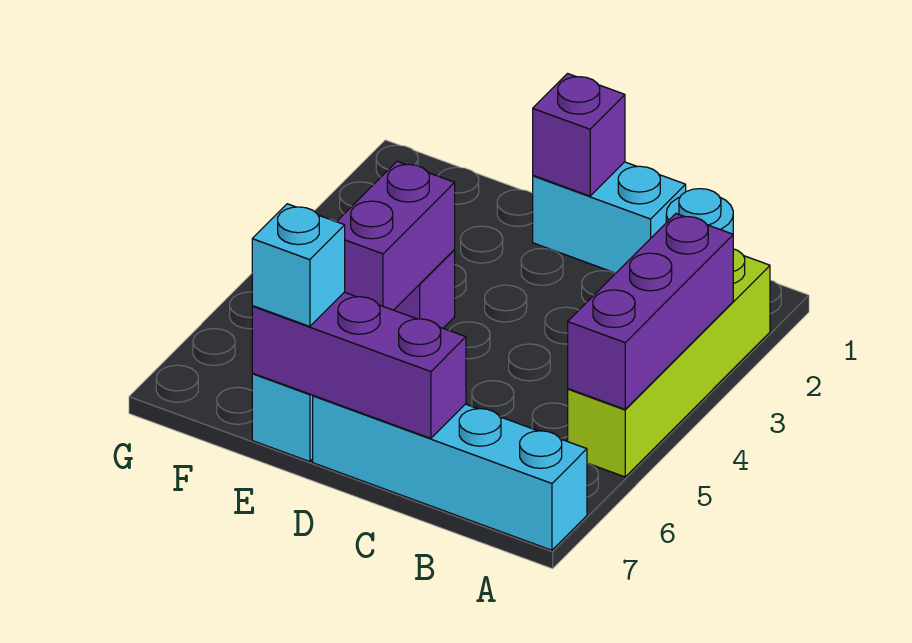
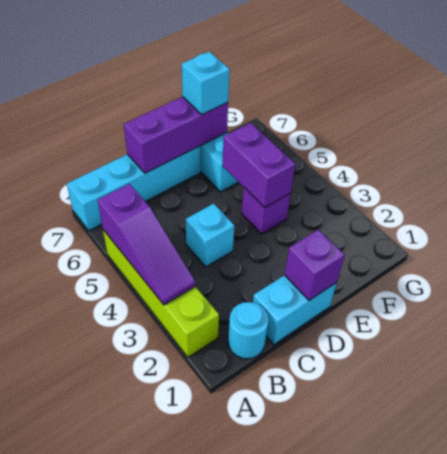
purple 1x3 brick [568,214,733,409] -> purple 1x3 slope [98,184,195,305]
none -> cyan 1x1 brick [186,204,234,267]

